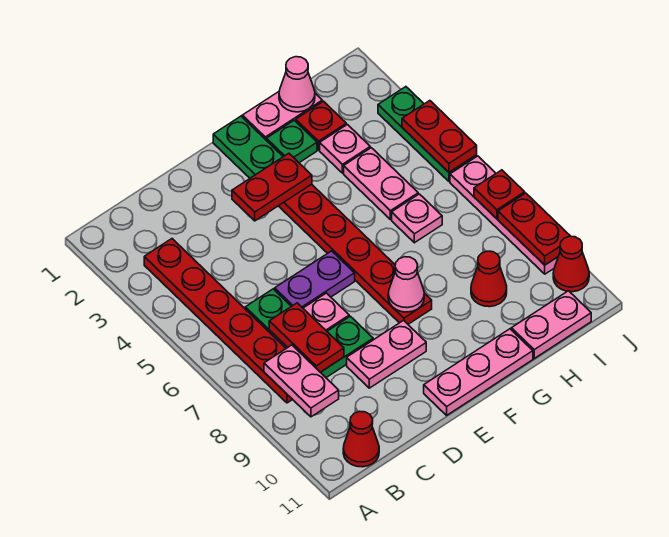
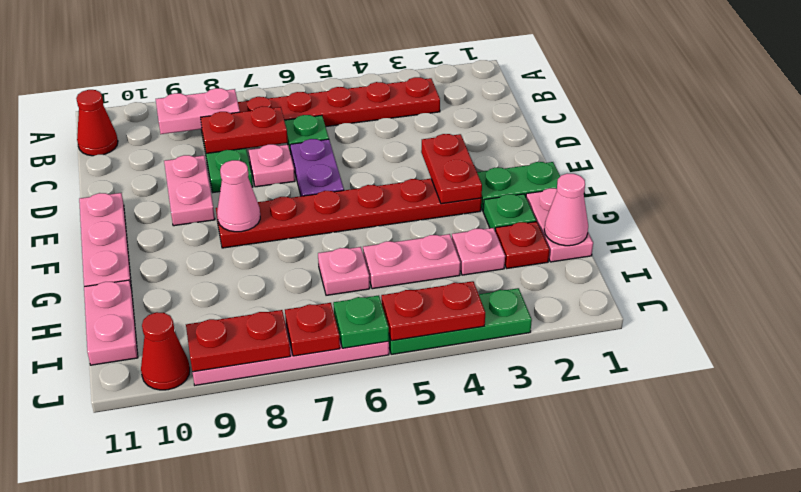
red 1x1 cone [471,251,507,307] -> none
none -> green 1x1 plate [333,295,389,348]

